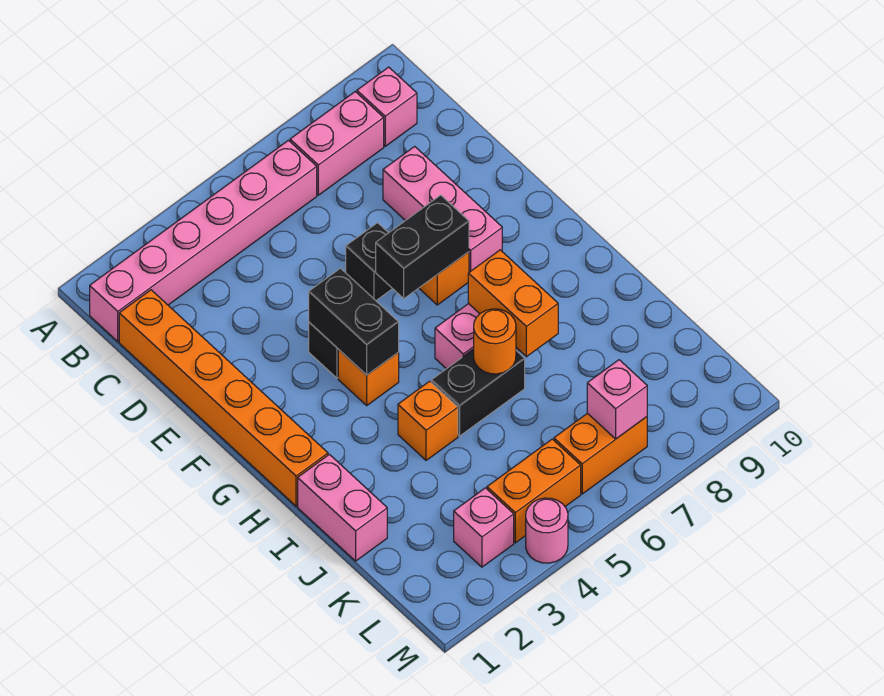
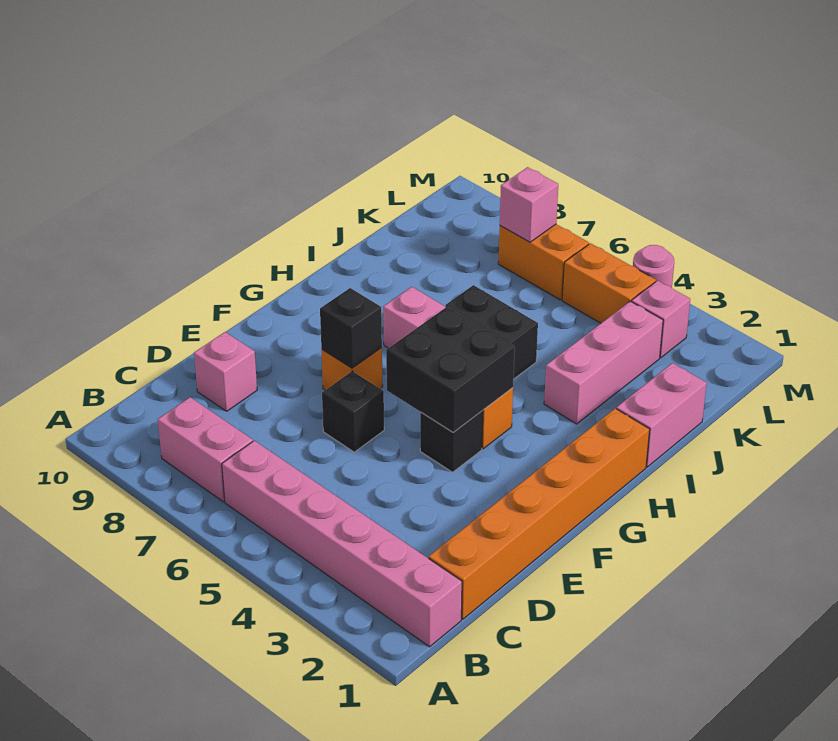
pink 1x1 brick [357,67,417,146] -> pink 1x1 brick moved to [194,332,257,411]
pink 1x3 brick [383,146,502,272] -> pink 1x3 brick moved to [544,301,663,424]
black 1x2 brick [309,268,399,375] -> black 2x2 brick [386,306,515,432]
black 1x2 brick [376,195,469,299] -> black 1x1 brick [320,288,382,368]
orange 1x2 brick [468,250,558,357] -> none
orange 1x1 brick [398,381,458,460] -> none
orange 1x1 round brick [474,309,516,374] -> none

